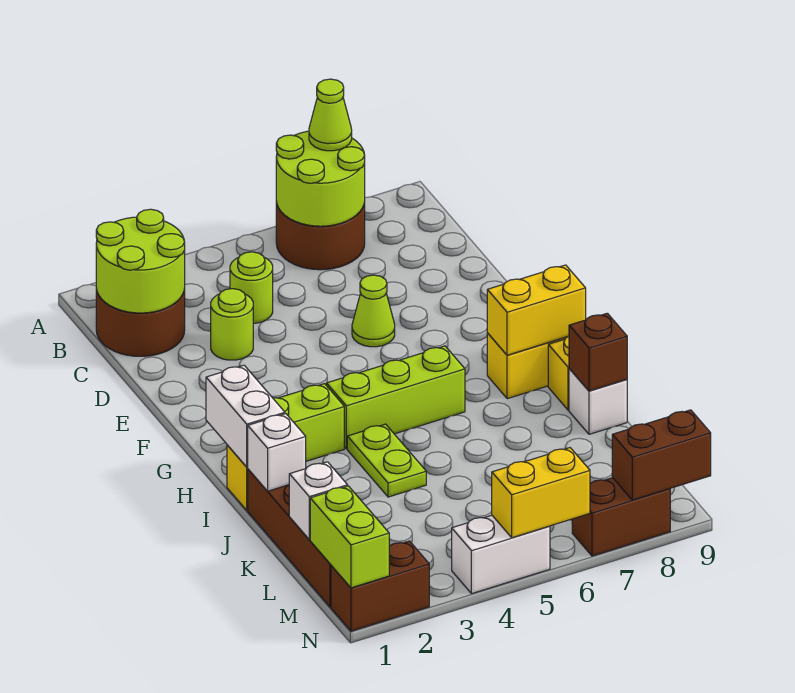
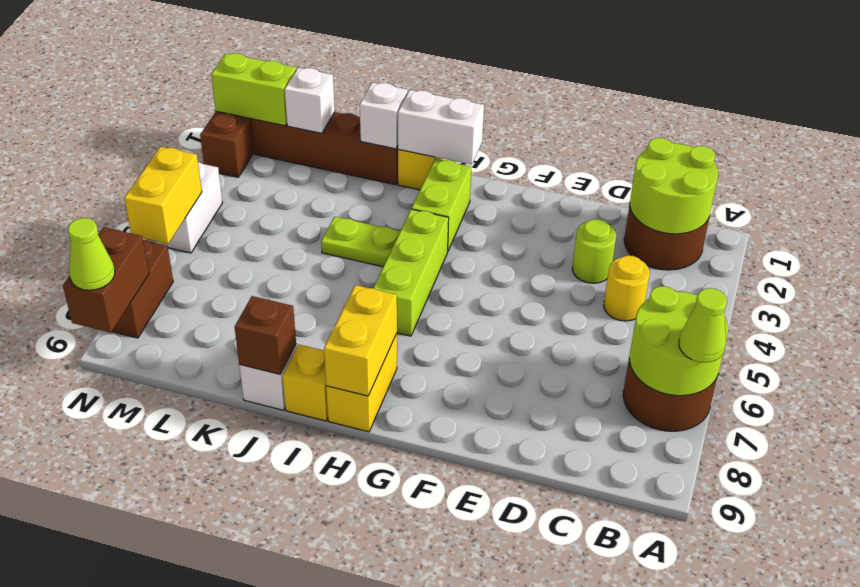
lime 1x1 round brick [230,252,273,323] -> yellow 1x1 round brick [604,256,650,321]
lime 1x1 cone [352,275,395,347] -> lime 1x1 cone moved to [68,218,115,290]

